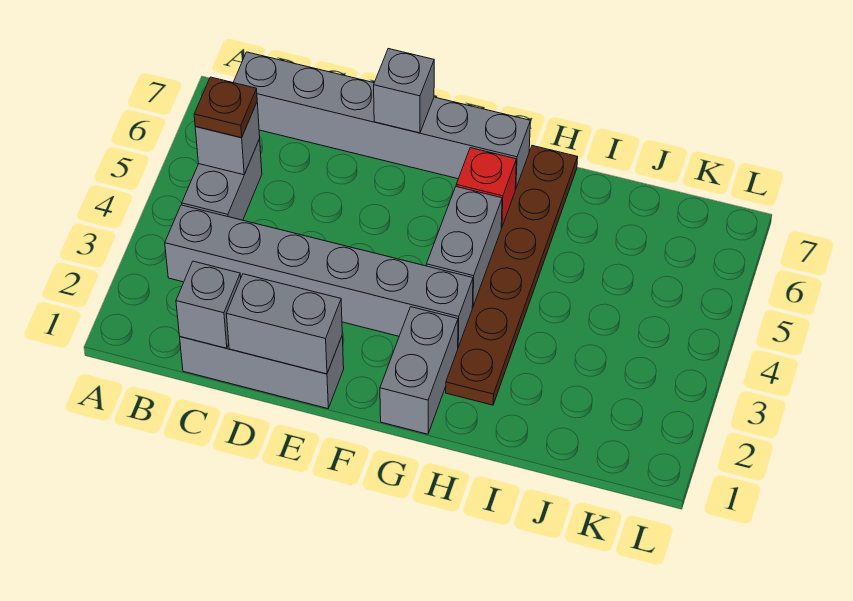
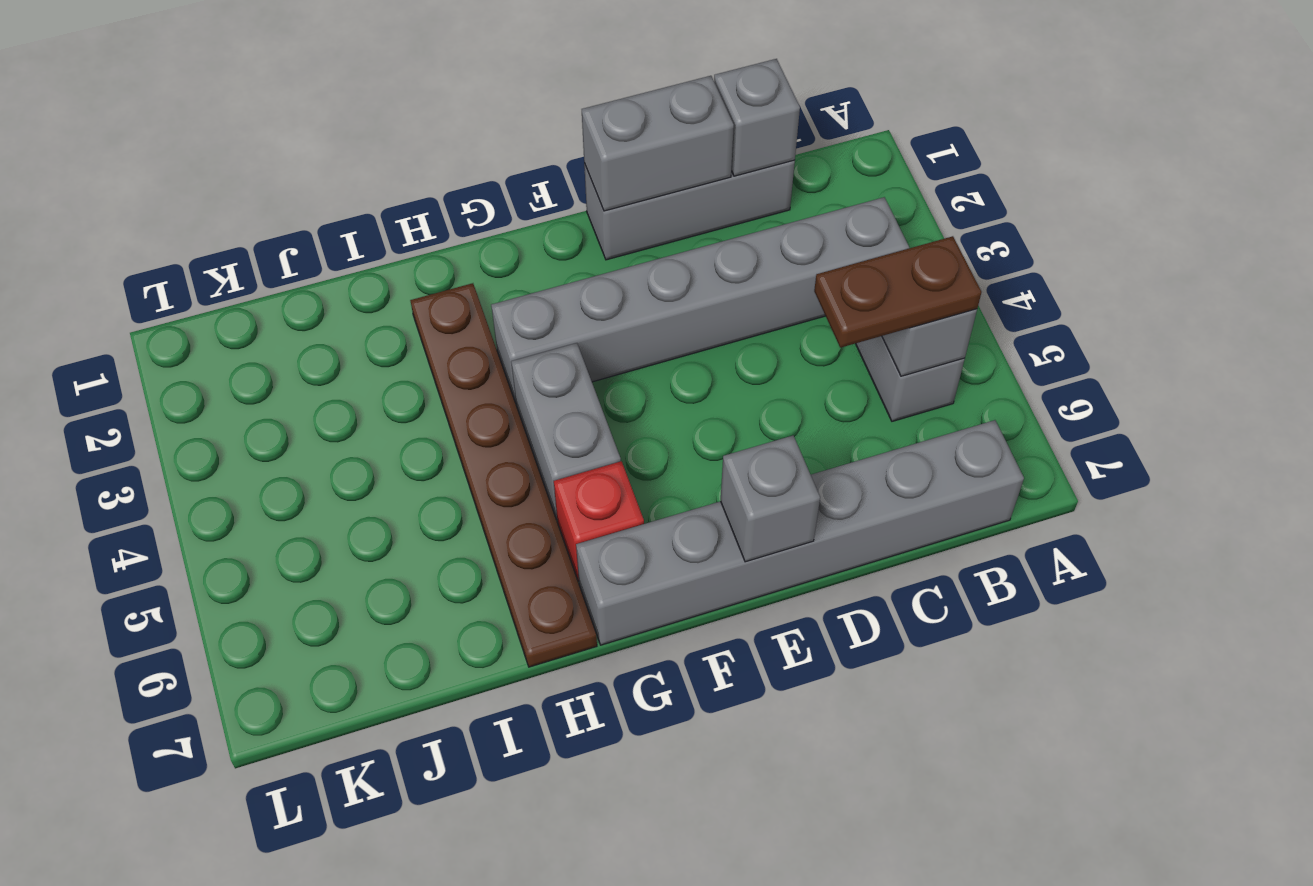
brown 1x1 plate [194,77,257,138] -> brown 1x2 plate [814,236,981,348]
grey 1x2 brick [380,307,458,434] -> none

